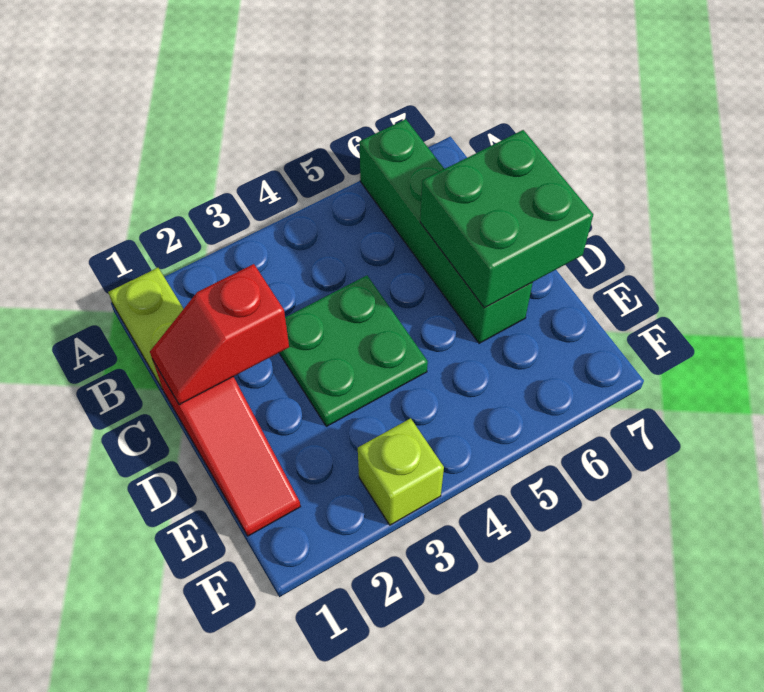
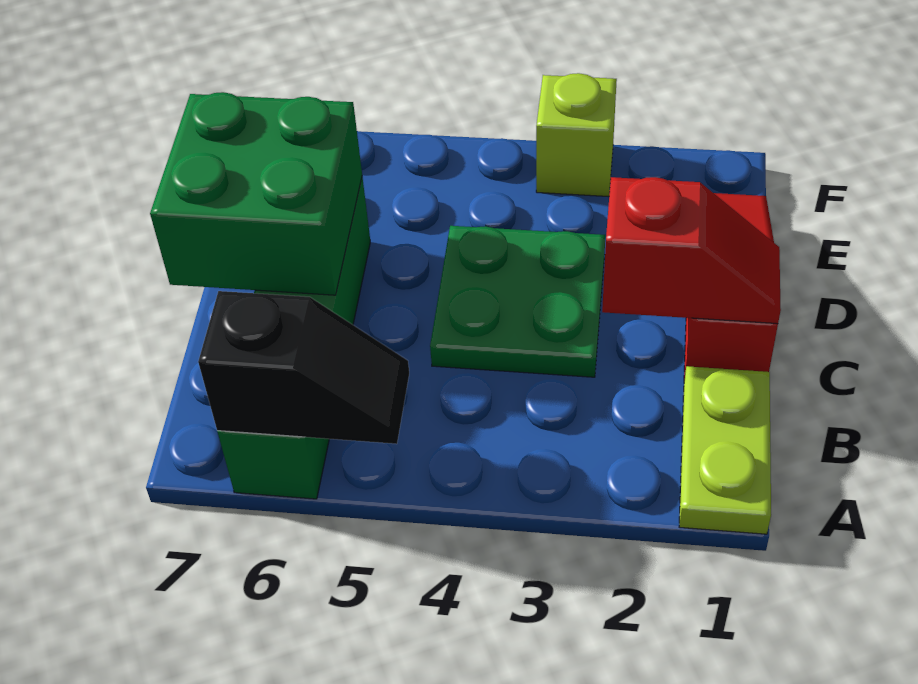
none -> black 1x2 slope [198,291,409,444]

